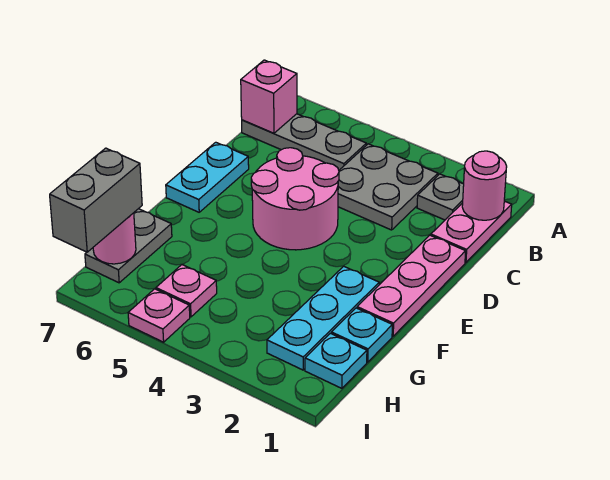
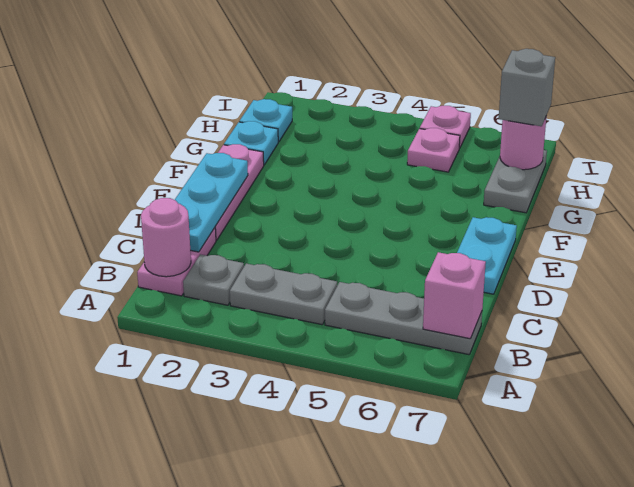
grey 2x2 plate [338,144,438,230] -> grey 1x2 plate [230,263,337,325]
pink 2x2 round brick [251,148,339,250] -> none
cyan 1x3 plate [267,266,379,370] -> cyan 1x3 plate moved to [175,153,248,252]
grey 1x2 brick [50,148,142,252] -> grey 1x1 brick [499,49,555,126]

